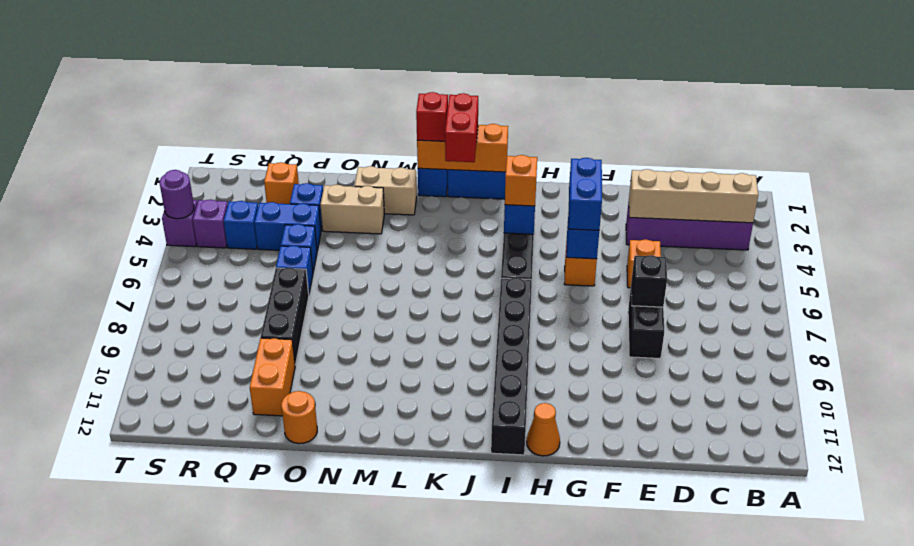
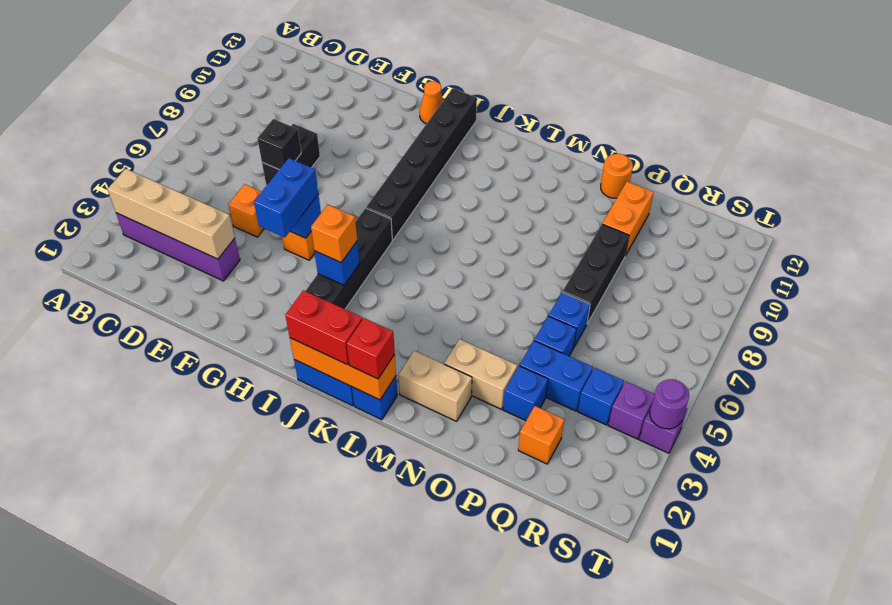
red 1x2 brick [445,93,478,162] -> red 1x2 brick turned to [285,290,363,365]

